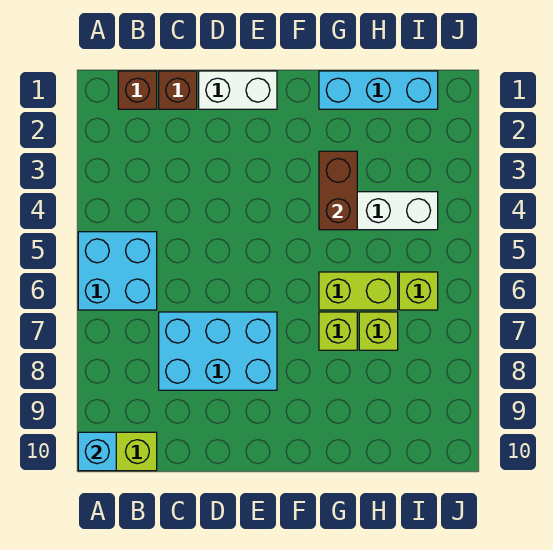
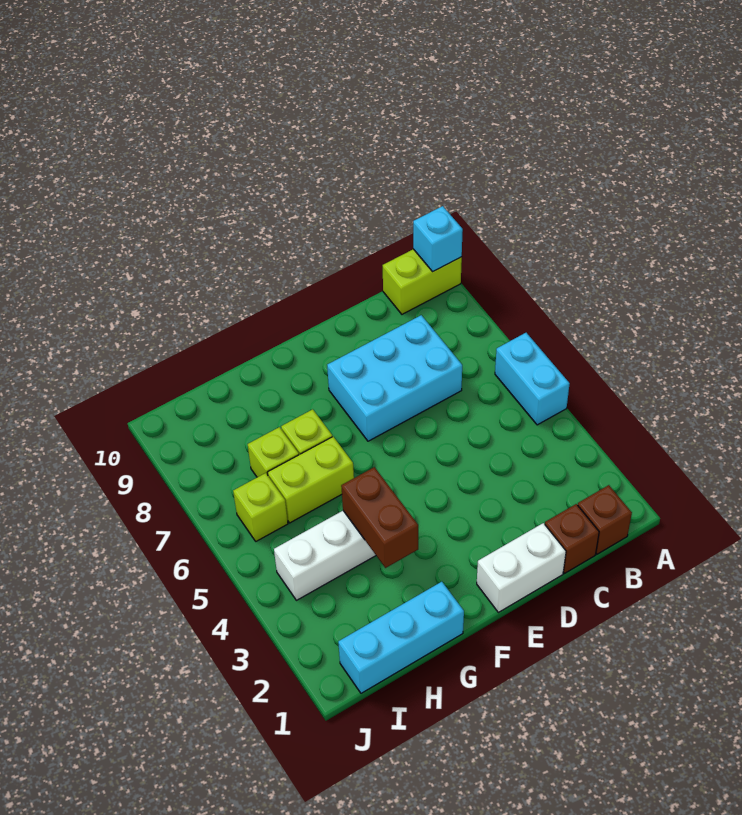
cyan 2x2 brick [78,232,157,310] -> cyan 1x2 brick [495,333,570,425]

